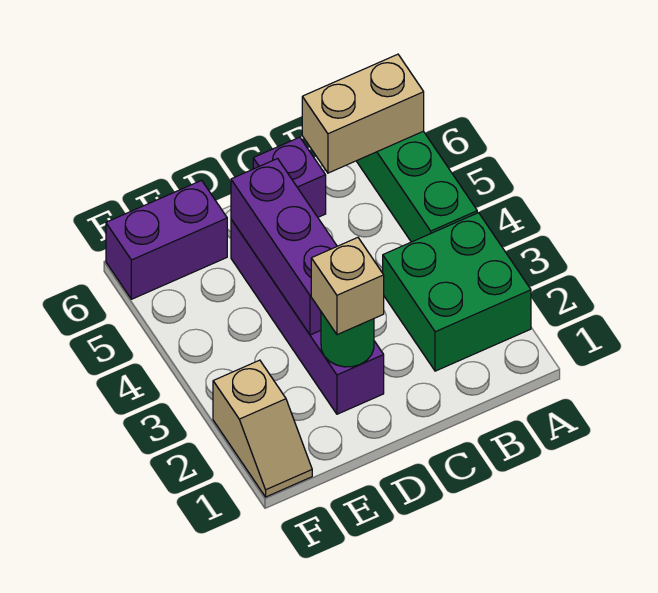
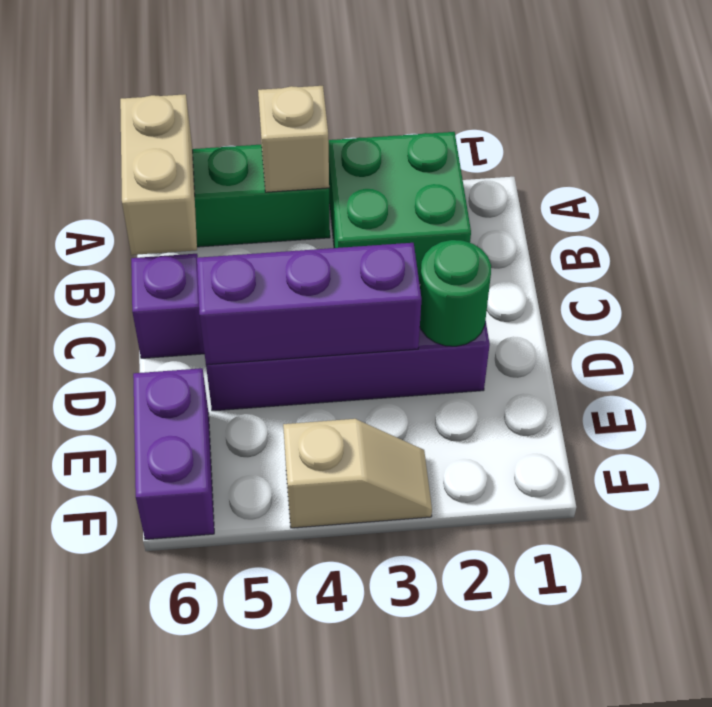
tan 1x1 brick [311,238,384,335] -> tan 1x1 brick moved to [258,86,329,192]
tan 1x2 slope [213,360,312,497] -> tan 1x2 slope moved to [283,419,432,528]

